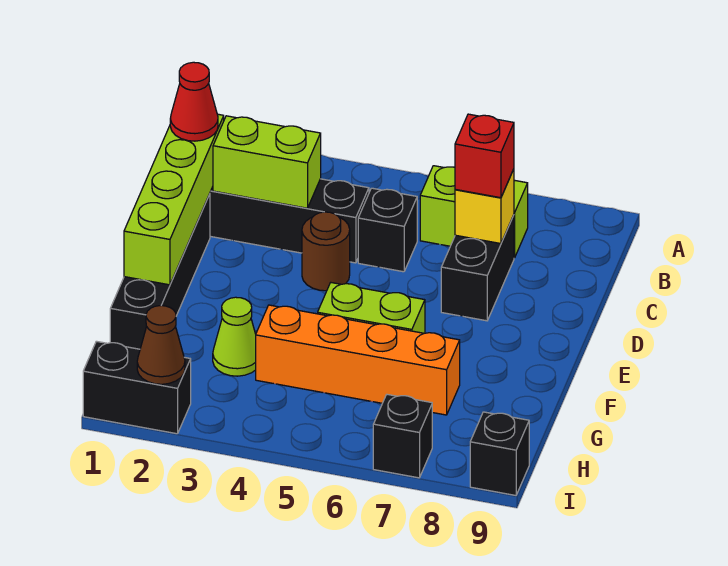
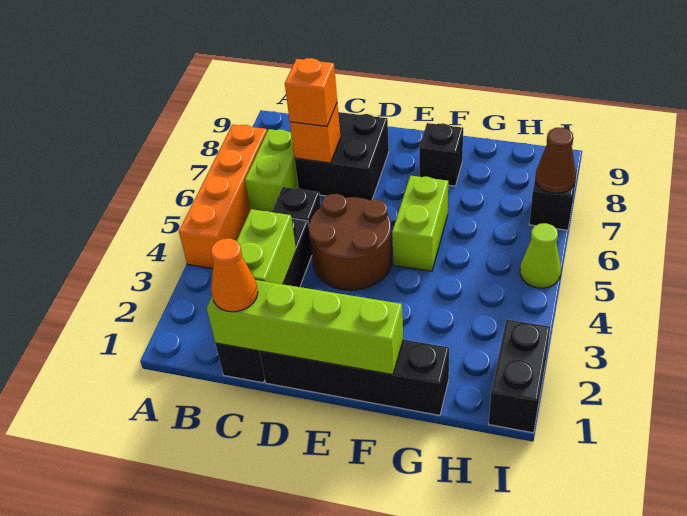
red 1x1 cone [170,62,218,141] -> orange 1x1 cone [211,238,258,312]
black 1x2 brick [441,215,514,321] -> black 2x2 brick [295,112,389,200]
yellow 1x1 brick [455,169,514,244] -> orange 1x1 brick [290,103,340,163]
red 1x1 brick [455,114,514,198] -> orange 1x1 brick [285,58,337,126]
brown 1x1 round brick [302,212,350,291] -> brown 2x2 round brick [309,194,392,290]
lime 1x1 cone [213,297,256,376] -> lime 1x1 cone moved to [520,223,561,288]
orange 1x4 brick [256,305,460,415] -> orange 1x4 brick moved to [179,124,267,269]
brown 1x1 cone [137,306,185,384] -> brown 1x1 cone moved to [535,127,576,193]
black 1x1 brick [470,412,529,495] -> black 1x1 brick moved to [419,123,463,186]

